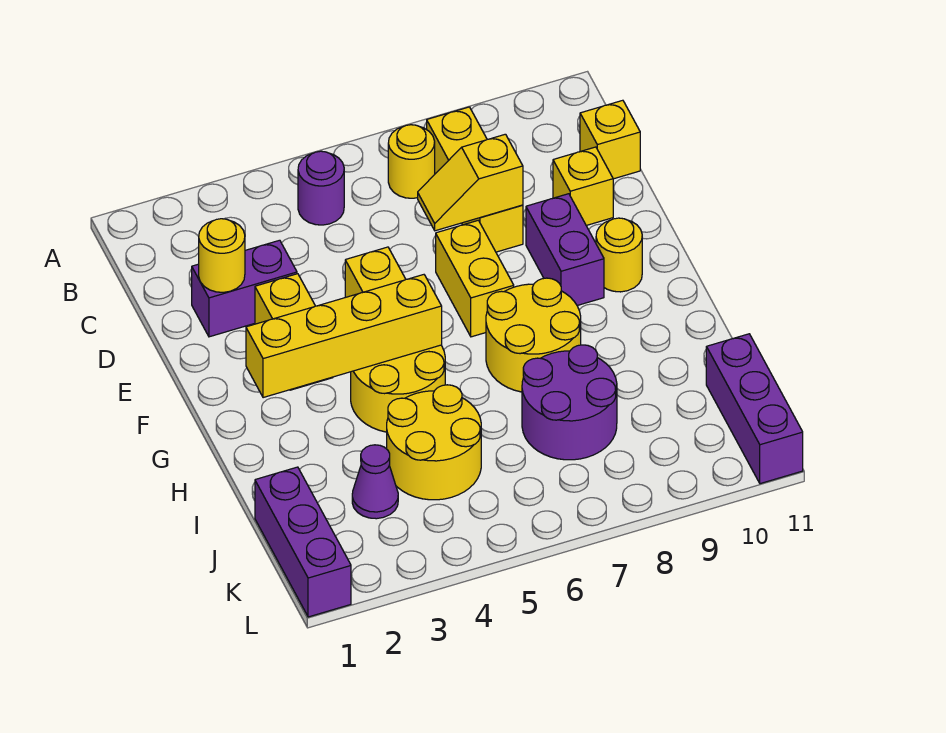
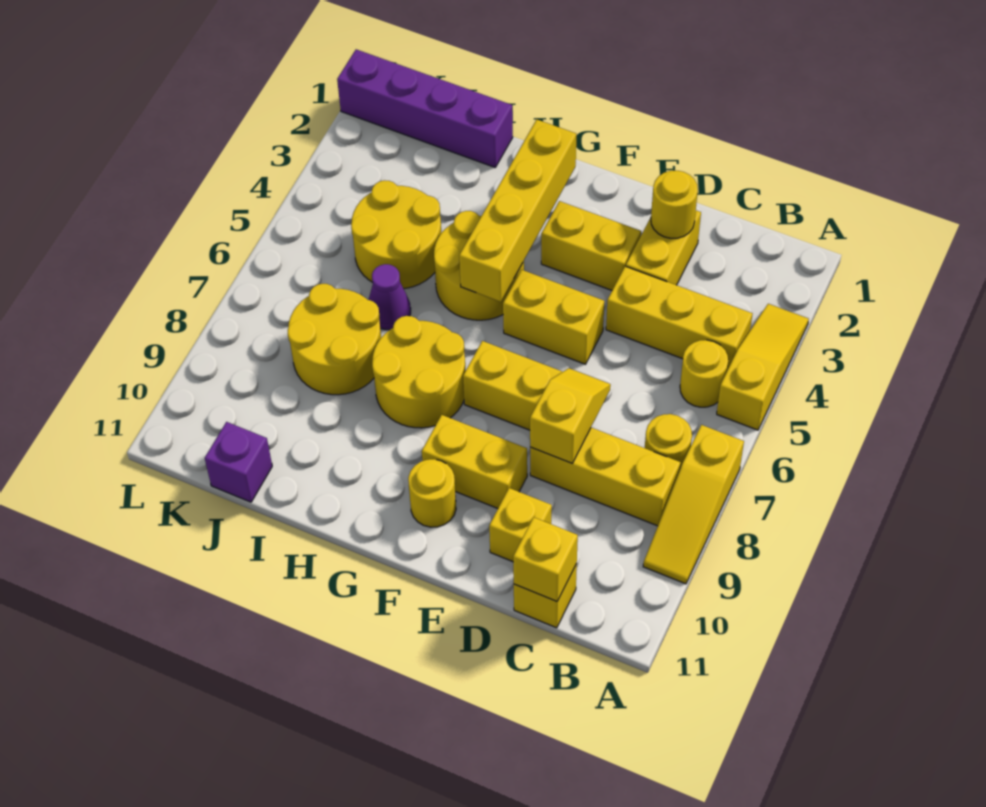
none -> yellow 1x3 slope [717,304,809,430]
none -> yellow 1x3 slope [643,425,744,584]
none -> yellow 1x3 brick [606,266,753,370]
purple 1x1 round brick [298,151,344,225] -> yellow 1x1 round brick [680,340,728,407]
none -> yellow 1x1 brick [513,517,578,601]
purple 1x2 brick [192,240,297,337] -> yellow 1x2 brick [626,210,701,285]
purple 1x2 brick [526,194,604,306] -> yellow 1x2 brick [422,415,527,508]
purple 2x2 round brick [522,345,617,460] -> yellow 2x2 round brick [288,284,381,395]
purple 1x3 brick [255,467,351,617] -> purple 1x4 brick [337,49,513,167]
purple 1x1 cone [352,445,398,519] -> purple 1x1 cone moved to [369,264,411,330]
purple 1x3 brick [706,334,803,484] -> purple 1x1 brick [205,422,272,502]

